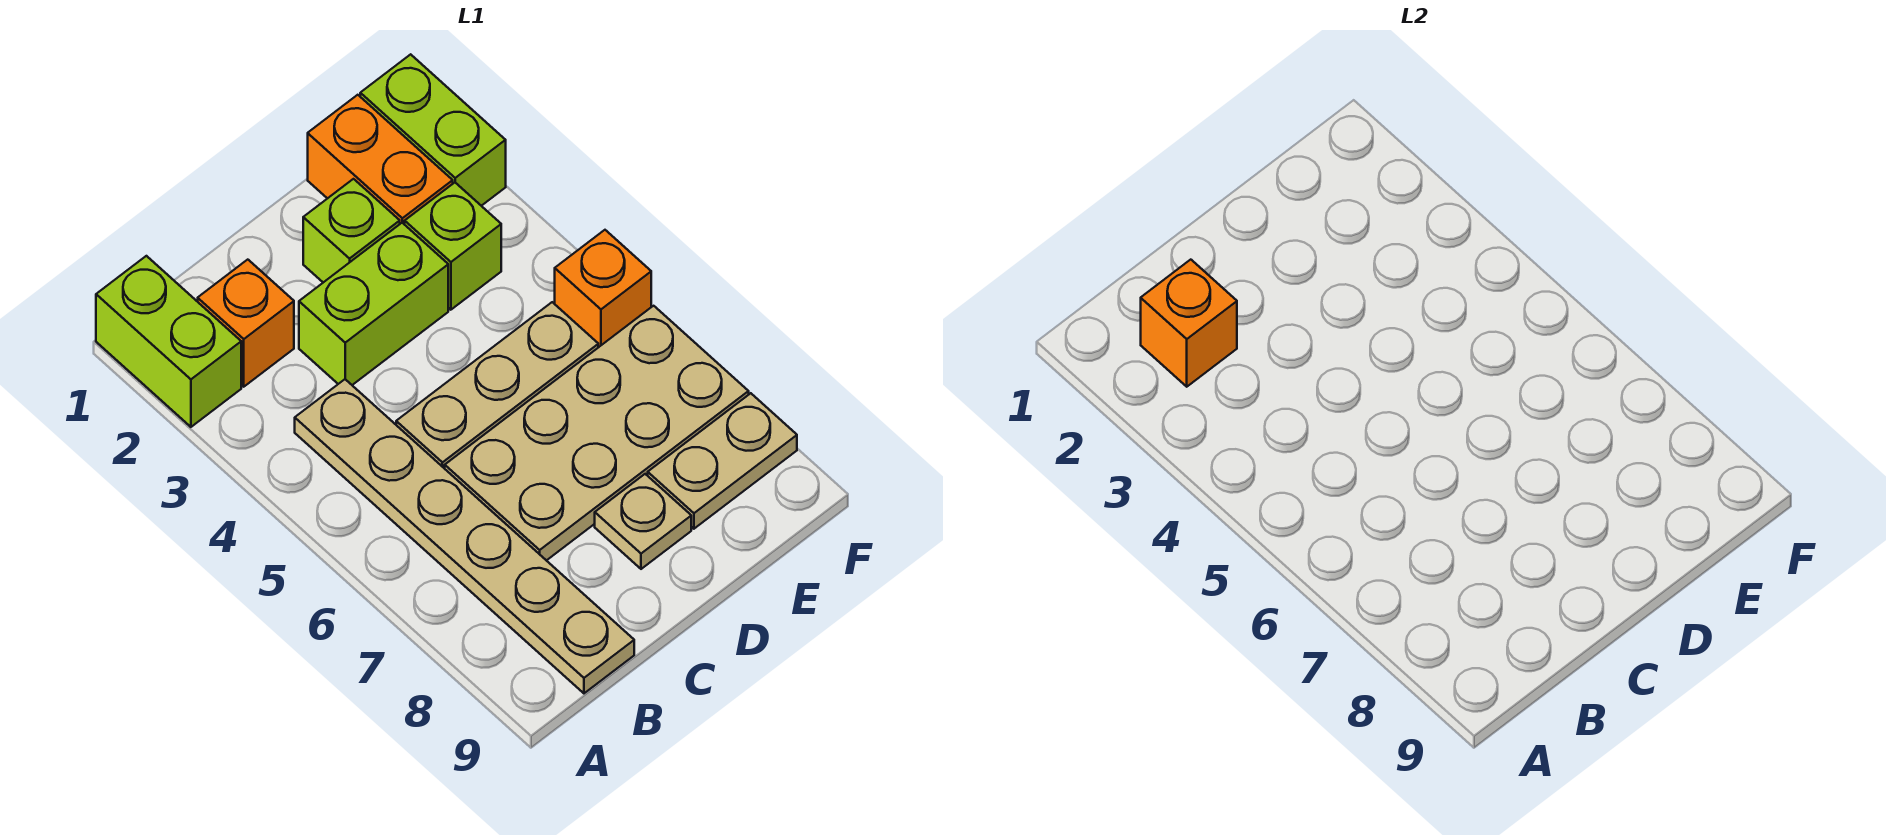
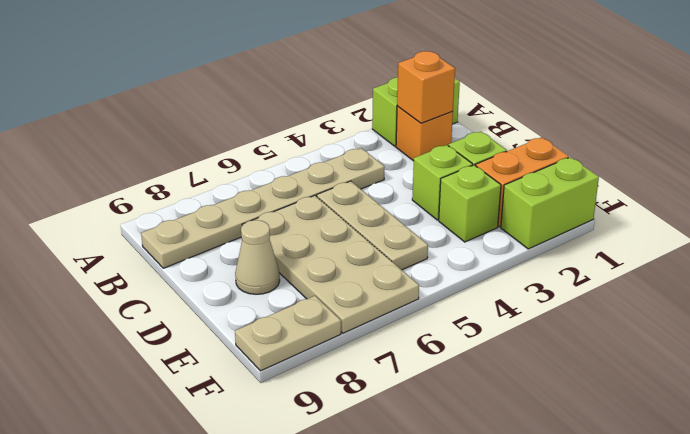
lime 1x2 brick [299,223,448,385] -> lime 1x1 brick [412,145,473,220]
tan 1x1 plate [595,474,691,569] -> tan 1x1 cone [235,220,280,294]
tan 1x2 plate [648,393,797,529] -> tan 1x2 plate turned to [235,296,341,371]
orange 1x1 brick [555,230,651,347] -> none

